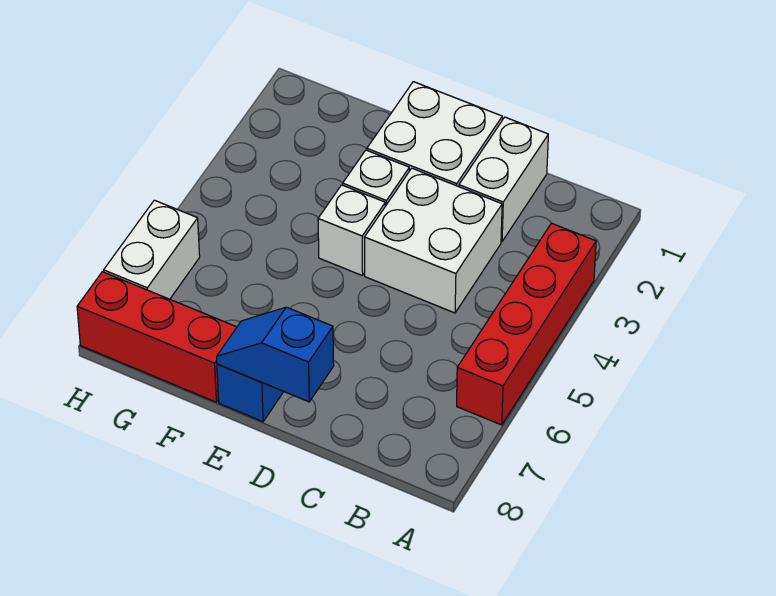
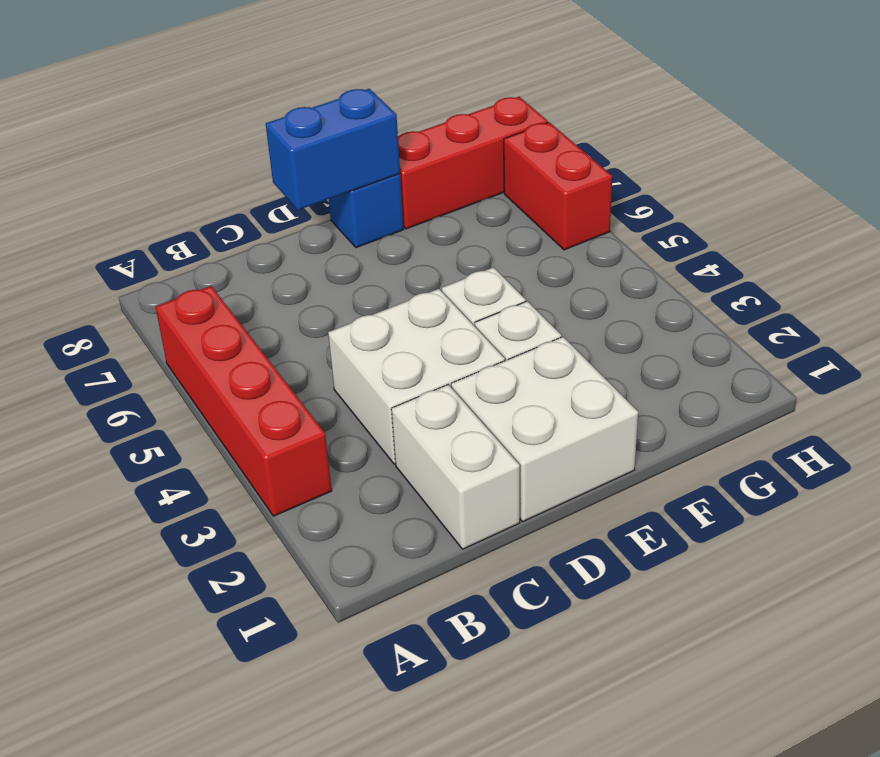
blue 1x2 slope [217,307,334,402] -> blue 1x2 brick [266,89,400,210]
white 1x2 brick [104,200,200,299] -> red 1x2 brick [504,122,612,250]

